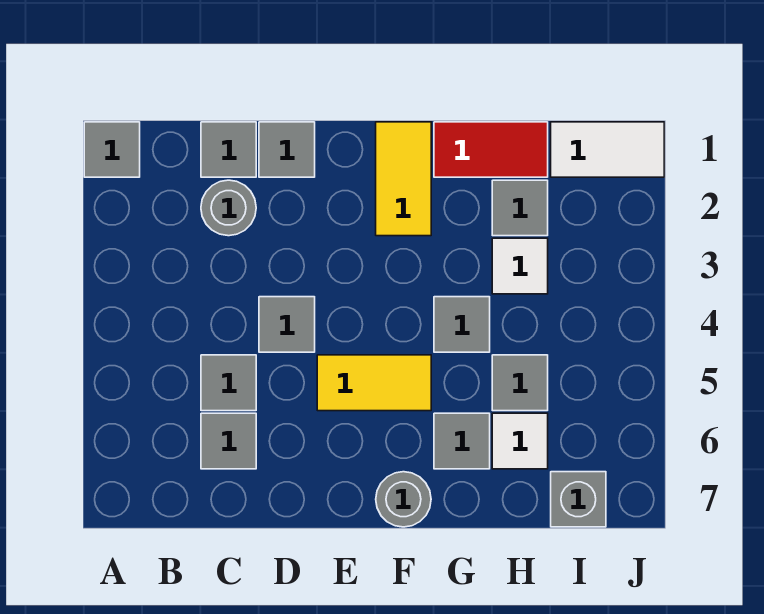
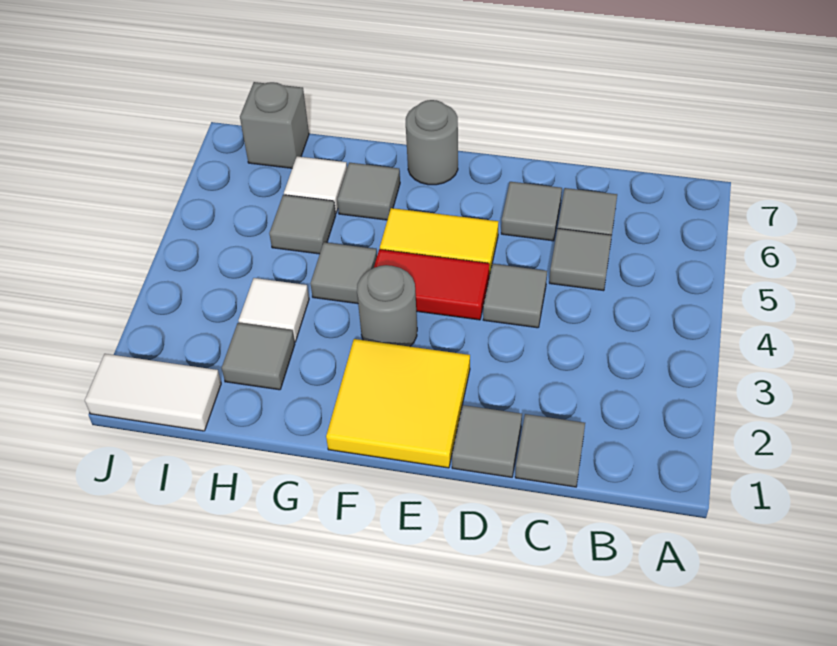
grey 1x1 tile [84,122,140,177] -> grey 1x1 tile moved to [501,182,562,241]
grey 1x1 round brick [201,180,256,236] -> grey 1x1 round brick moved to [357,265,417,347]
yellow 1x2 tile [376,122,431,236] -> yellow 2x2 tile [326,339,470,468]
red 1x2 tile [434,122,548,177] -> red 1x2 tile moved to [374,249,490,320]

